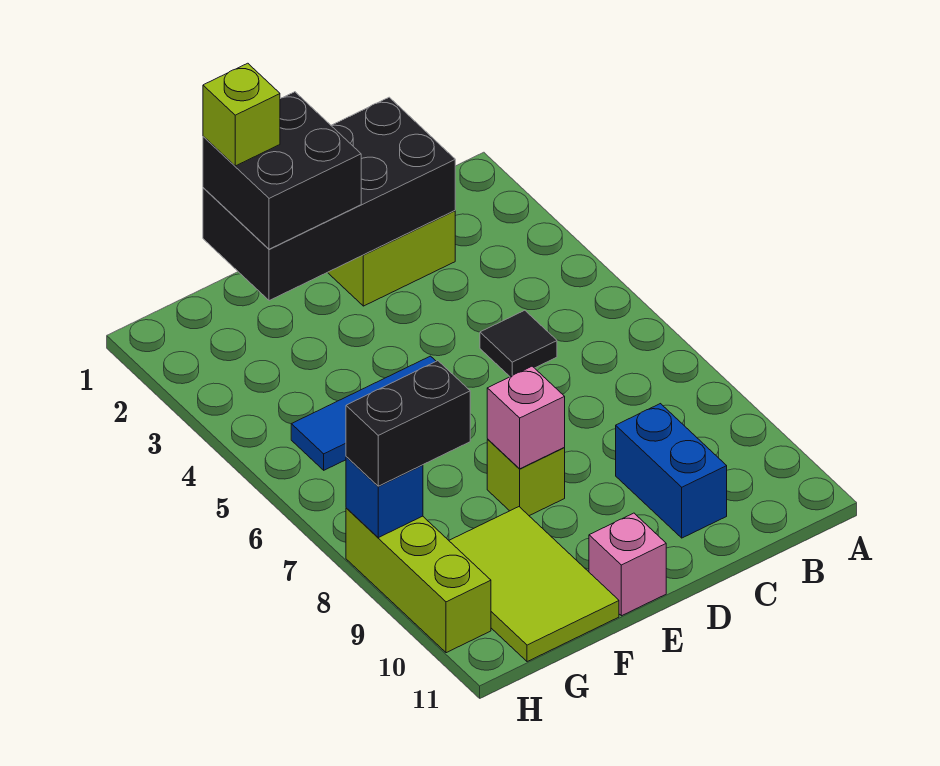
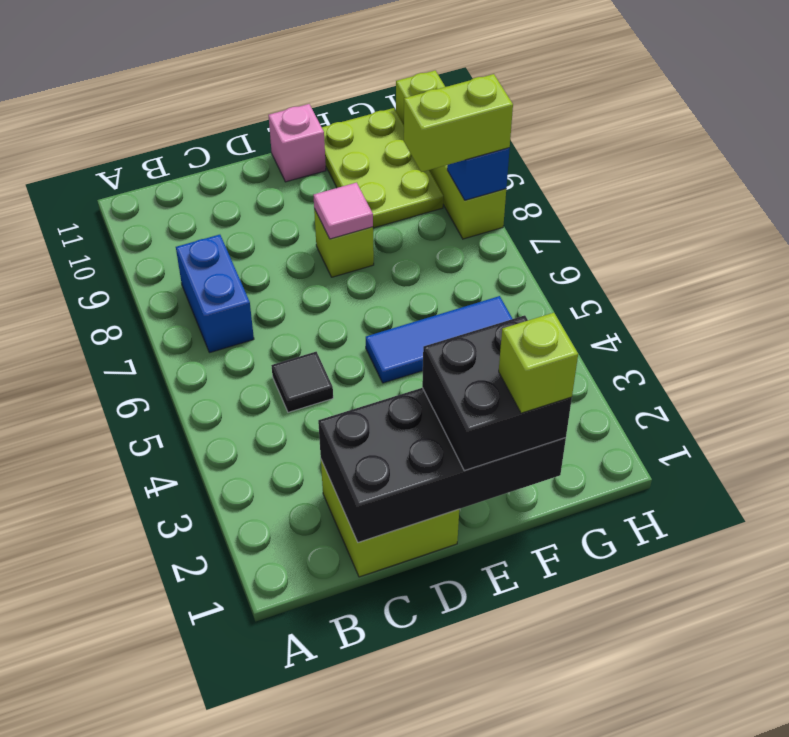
blue 1x2 brick [616,404,727,538] -> blue 1x2 brick moved to [176,235,254,353]
pink 1x1 brick [487,366,565,469] -> pink 1x1 tile [313,183,373,239]
lime 2x3 tile [449,507,619,662] -> lime 2x3 plate [322,108,443,228]
black 1x2 brick [346,361,470,486] -> lime 1x2 brick [404,74,513,172]
lime 1x3 brick [346,508,491,653] -> lime 1x4 brick [396,71,506,239]

